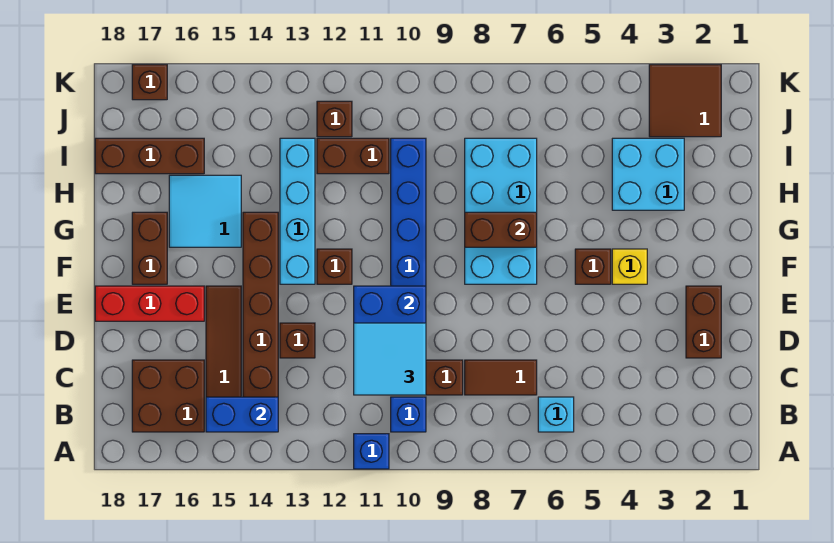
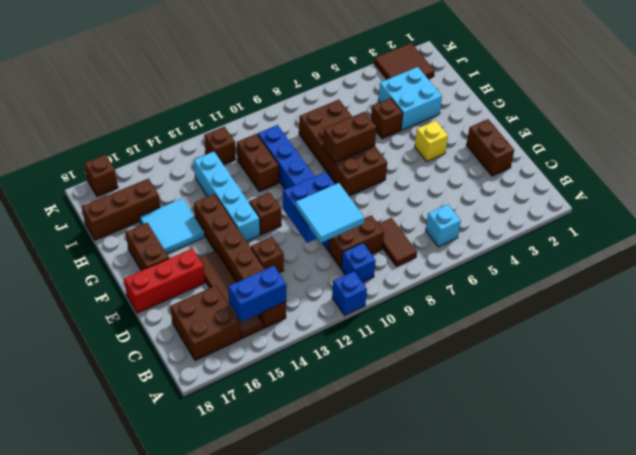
brown 1x2 tile [465,360,537,395] -> brown 1x2 tile turned to [379,218,417,266]
brown 1x1 brick [575,249,611,284] -> brown 1x1 brick moved to [371,98,403,139]
cyan 2x4 brick [465,138,537,284] -> brown 2x4 brick [299,100,387,196]
brown 1x2 brick [317,138,389,174] -> brown 1x2 brick turned to [237,134,279,192]

